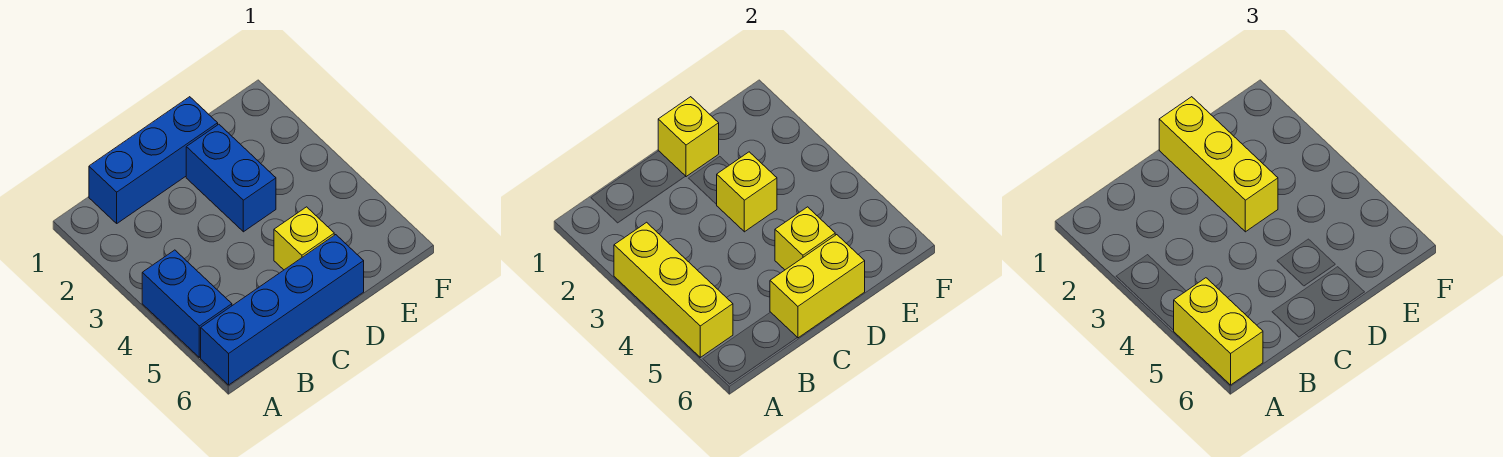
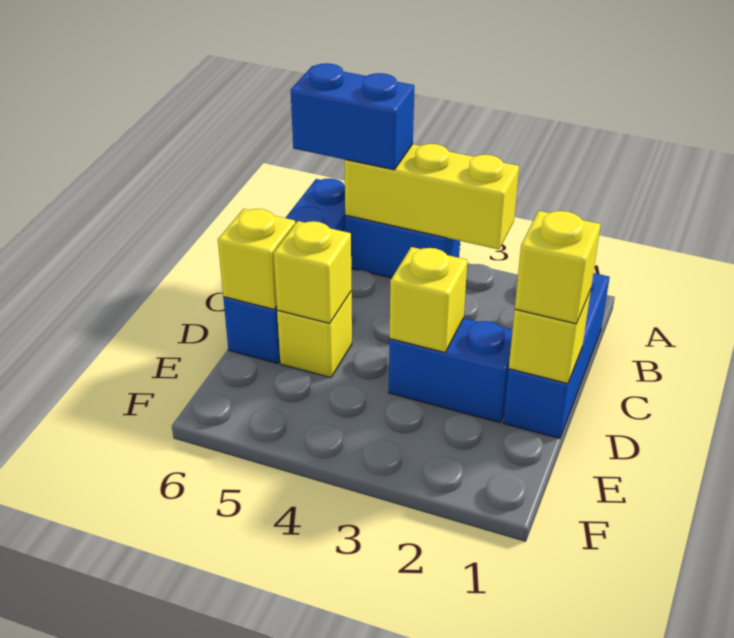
yellow 1x2 brick [1173,278,1263,385] -> blue 1x2 brick [291,63,414,170]
yellow 1x2 brick [770,235,865,338] -> yellow 1x1 brick [218,209,295,309]
yellow 1x3 brick [1159,97,1278,232] -> yellow 1x1 brick [515,211,601,324]

